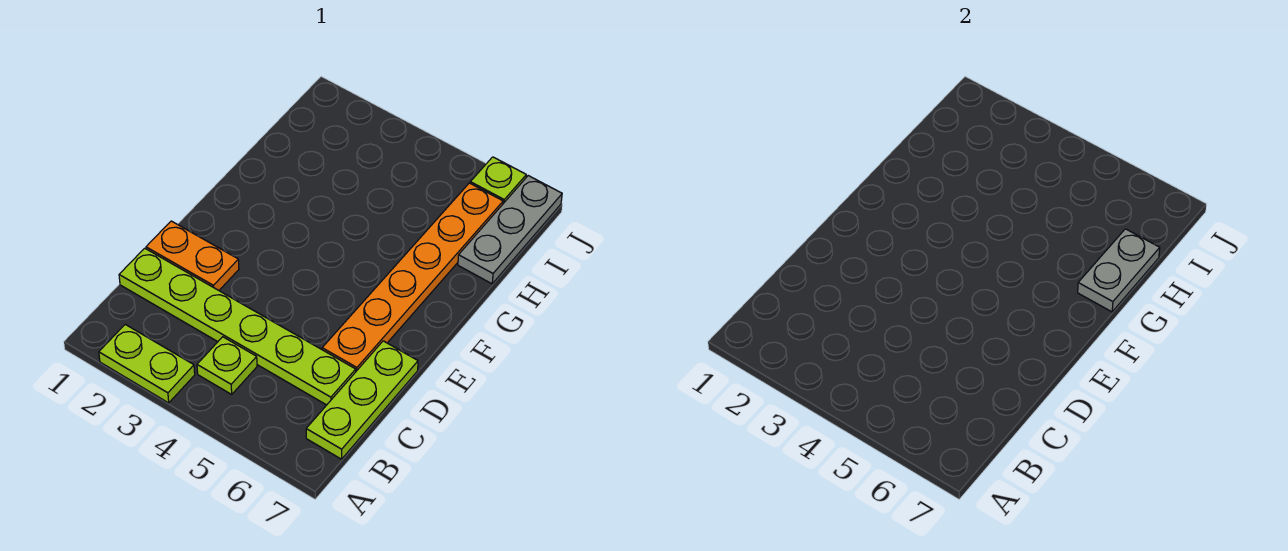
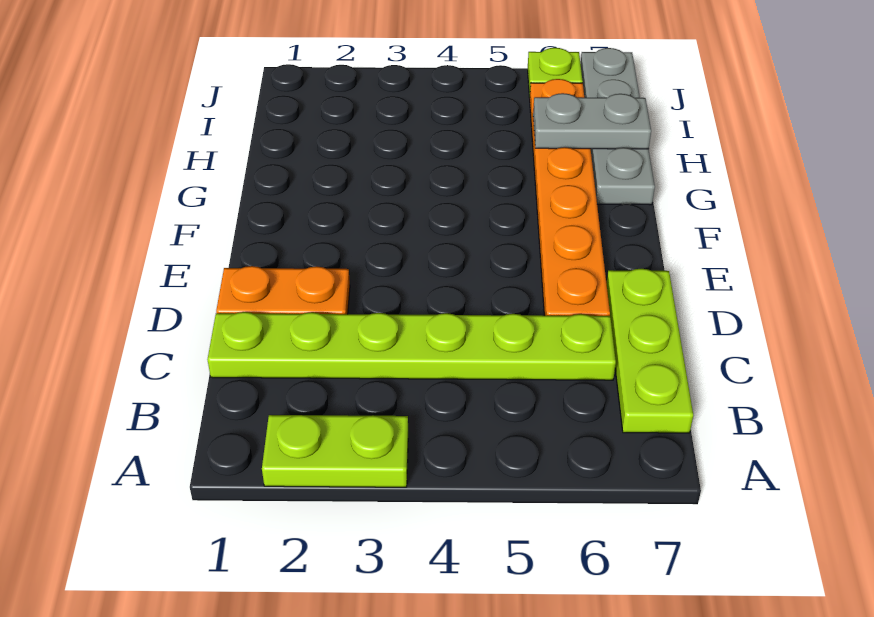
lime 1x1 plate [197,337,257,394] -> none
grey 1x2 plate [1078,229,1160,312] -> grey 1x2 plate turned to [533,93,651,149]
grey 1x3 plate [458,176,562,284] -> grey 1x4 plate [581,48,655,205]

